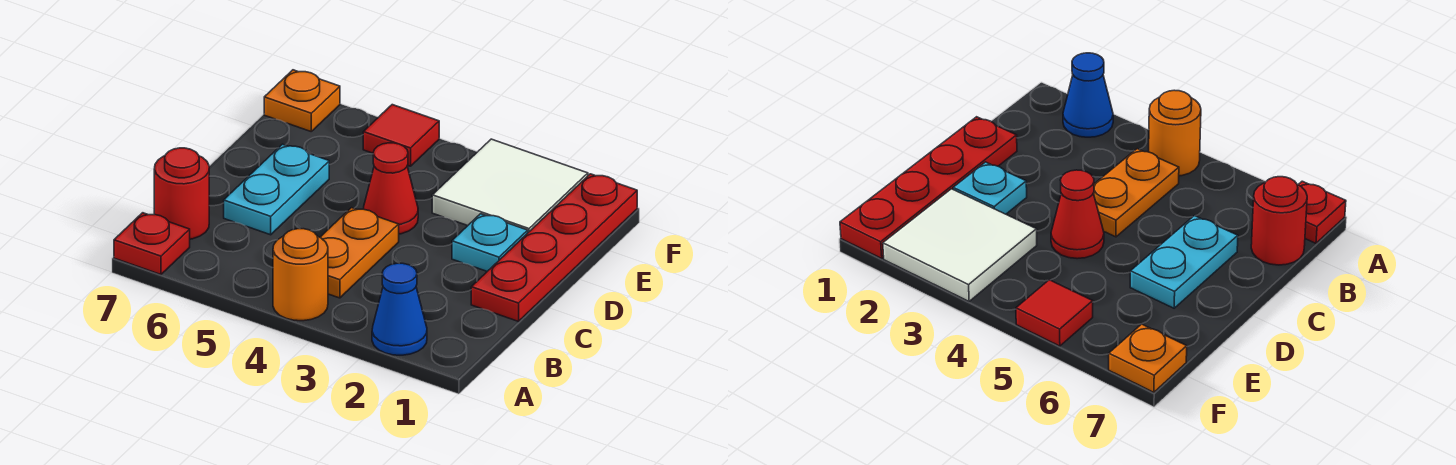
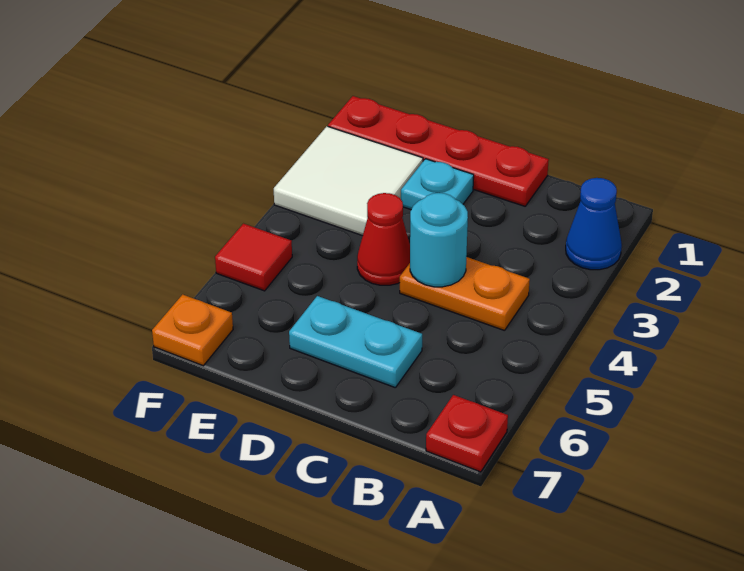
orange 1x1 round brick [273,229,328,321] -> none
red 1x1 round brick [154,148,209,239] -> none
none -> cyan 1x1 round brick [410,193,468,287]

